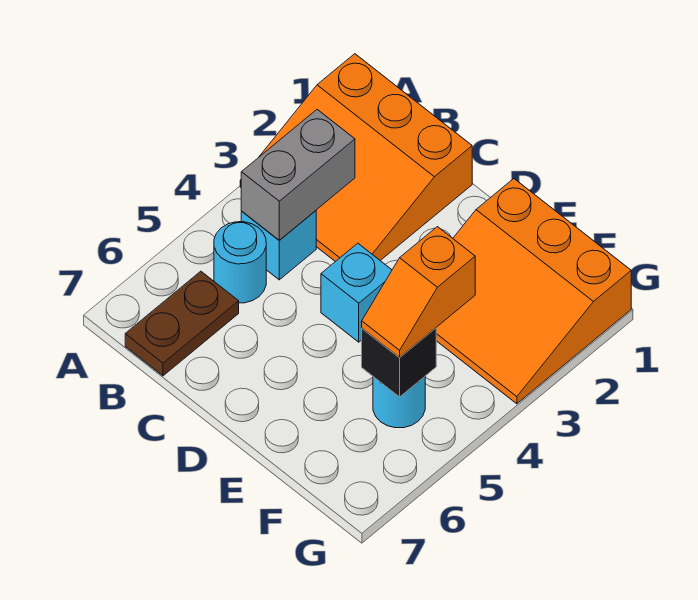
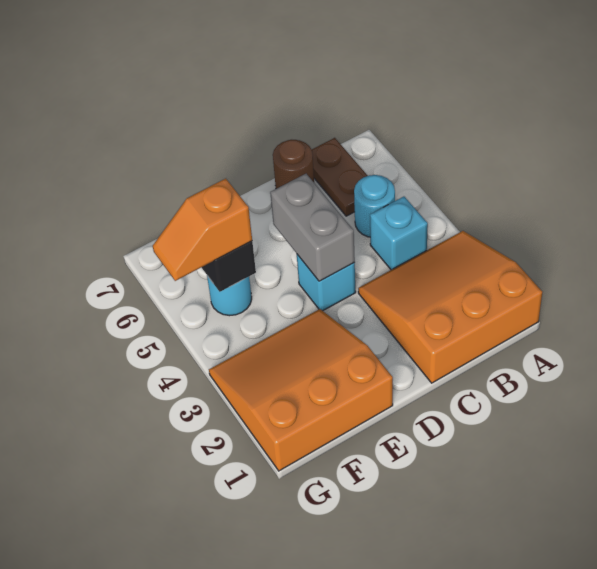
grey 1x2 brick [241,110,355,240] -> grey 1x2 brick moved to [270,174,355,281]
none -> brown 1x1 round brick [273,140,314,189]
orange 1x2 slope [362,227,475,358] -> orange 1x2 slope turned to [153,179,252,281]

